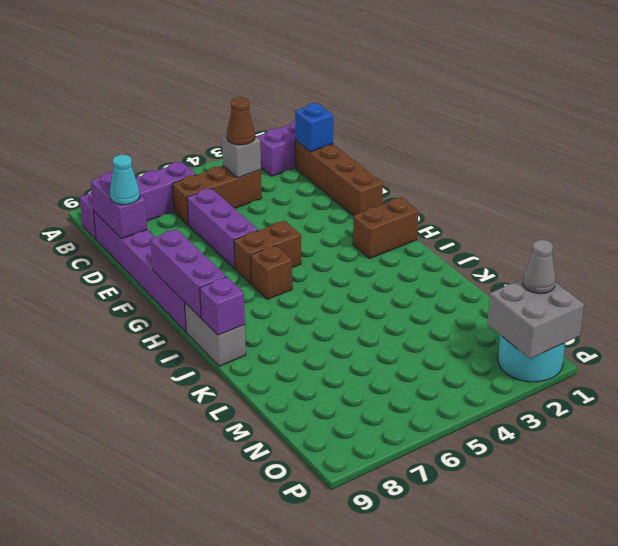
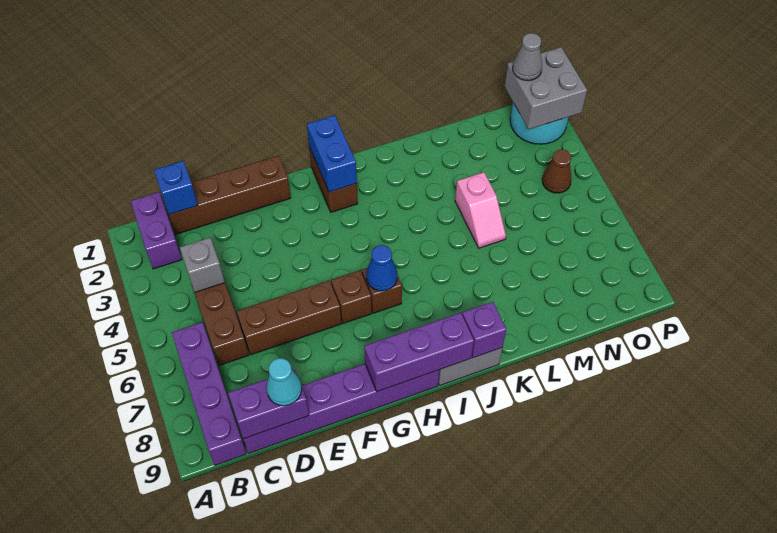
brown 1x1 cone [227,97,255,145] -> brown 1x1 cone moved to [542,149,571,193]
purple 1x3 brick [187,188,258,269] -> brown 1x3 brick [237,281,341,355]
brown 1x2 brick [234,221,301,284] -> brown 1x1 brick [331,270,372,323]
none -> blue 1x2 brick [307,115,357,192]
none -> blue 1x1 cone [366,245,398,291]
none -> pink 1x2 slope [455,172,506,248]

